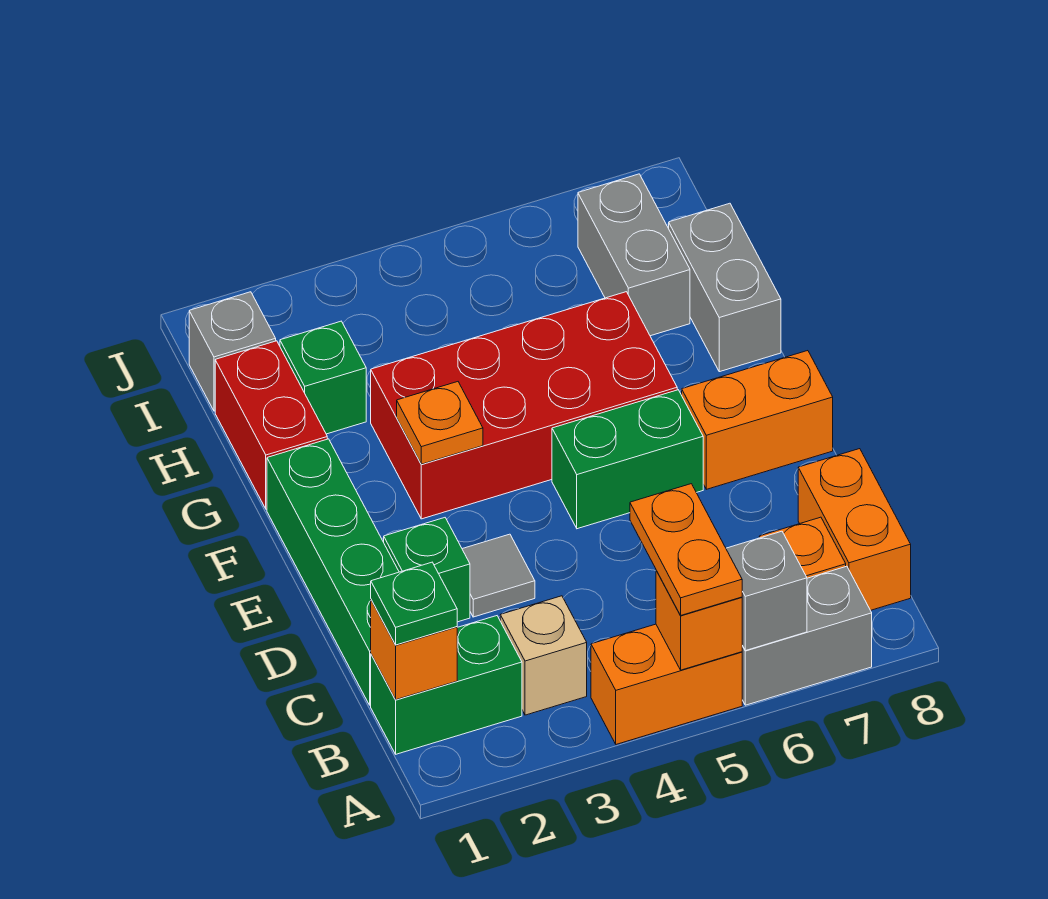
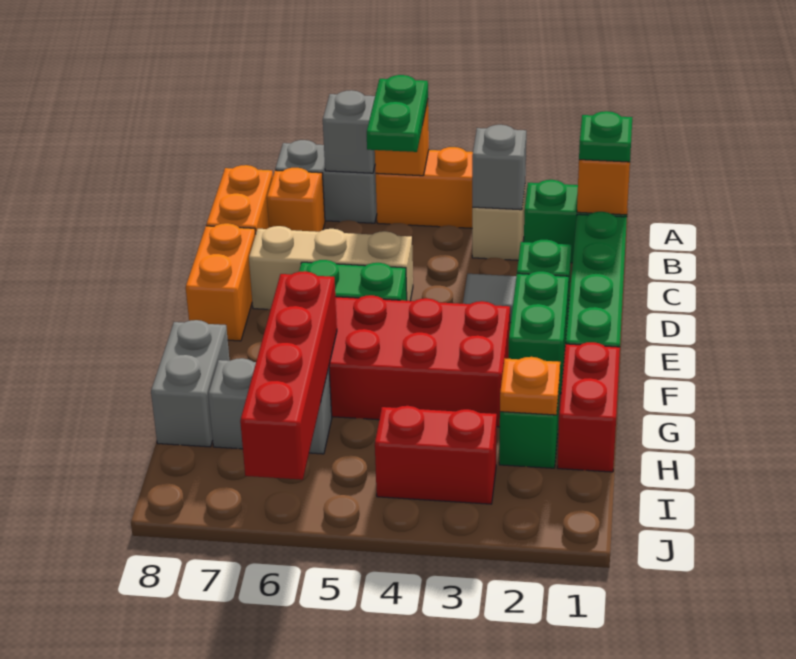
orange 1x2 plate [630,484,742,615] -> green 1x2 plate [367,75,428,152]
none -> tan 1x3 brick [249,226,413,309]
none -> green 1x2 brick [509,271,569,394]
orange 1x2 brick [682,351,833,489] -> orange 1x2 brick turned to [186,223,256,341]
orange 1x1 plate [397,382,483,464] -> orange 1x1 plate moved to [500,357,560,415]
none -> red 1x4 brick [240,271,337,480]
grey 1x2 brick [578,174,690,336] -> grey 1x2 brick turned to [208,358,332,454]
grey 1x1 brick [189,292,276,411] -> grey 1x1 brick moved to [472,125,526,210]
none -> red 1x2 brick [375,406,497,504]

